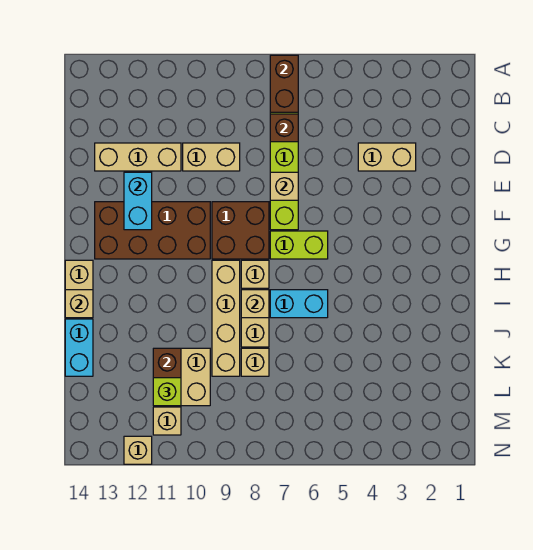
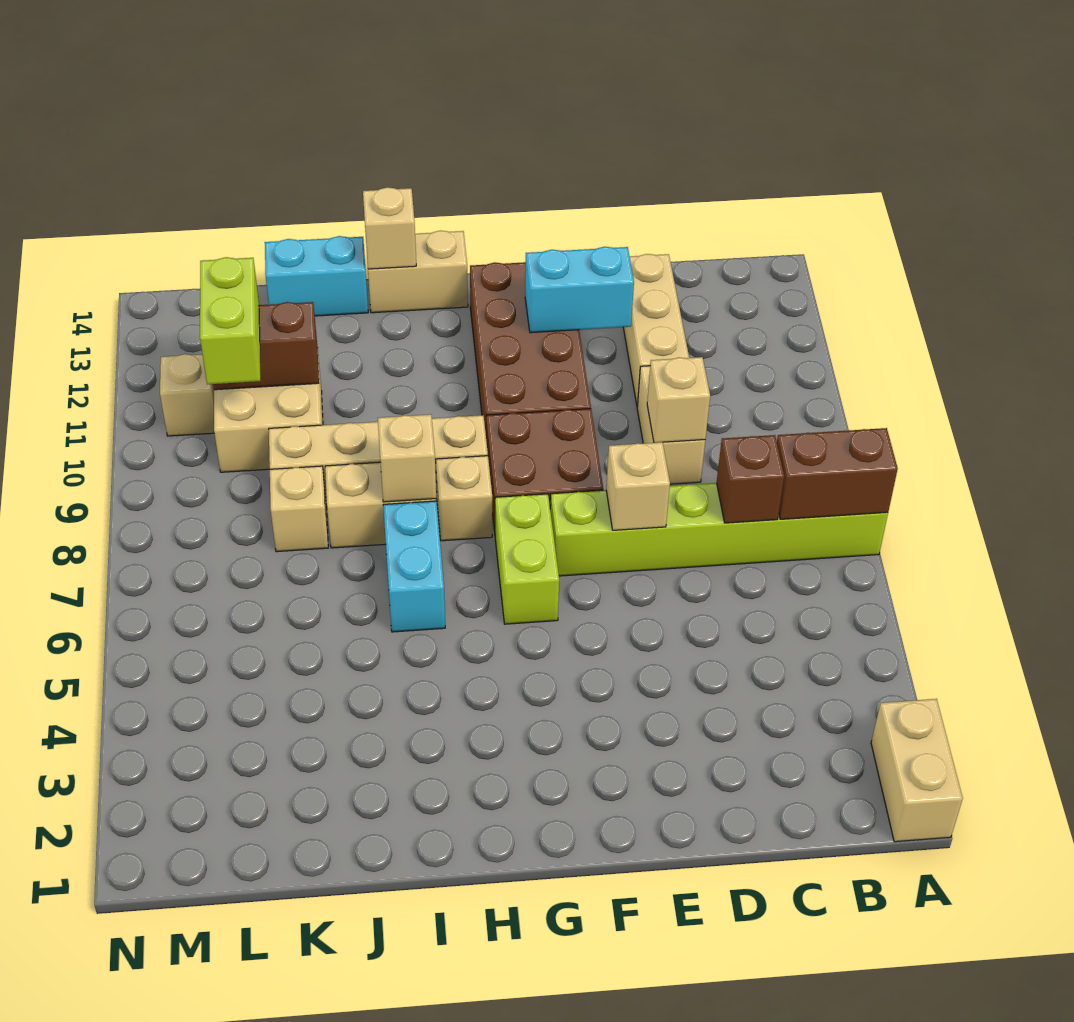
tan 1x2 brick [358,143,416,171] -> tan 1x2 brick moved to [871,699,963,842]
lime 1x1 brick [153,378,181,406] -> lime 1x2 brick [200,257,260,384]
tan 1x1 brick [124,436,152,464] -> tan 1x1 brick moved to [647,357,710,443]

